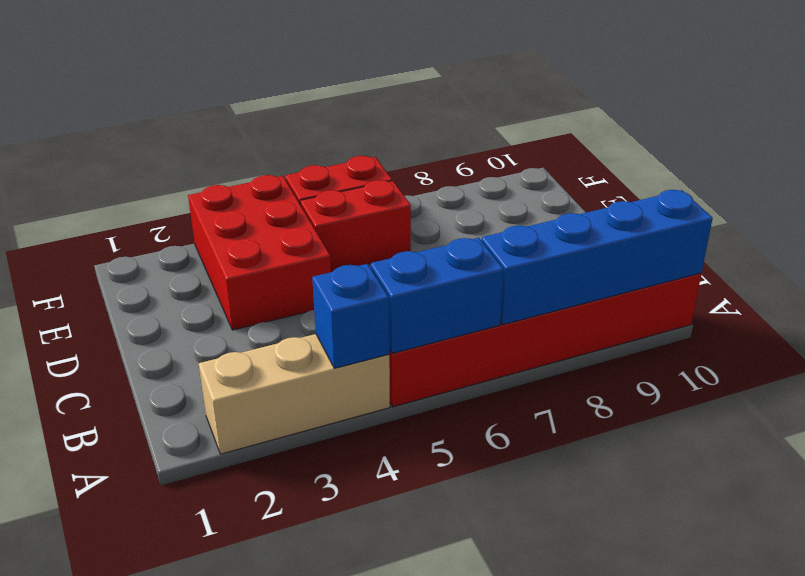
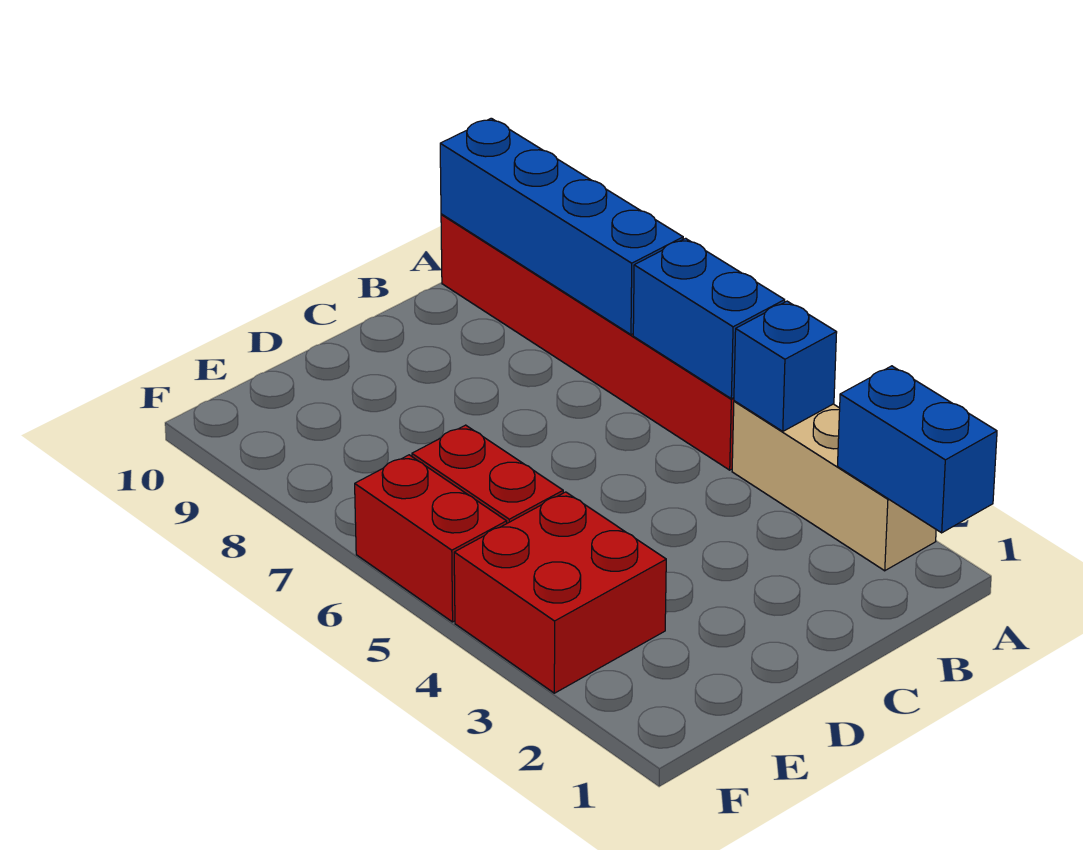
none -> blue 1x2 brick [838,366,997,533]
red 2x3 brick [188,175,331,330] -> red 2x2 brick [454,492,666,693]

